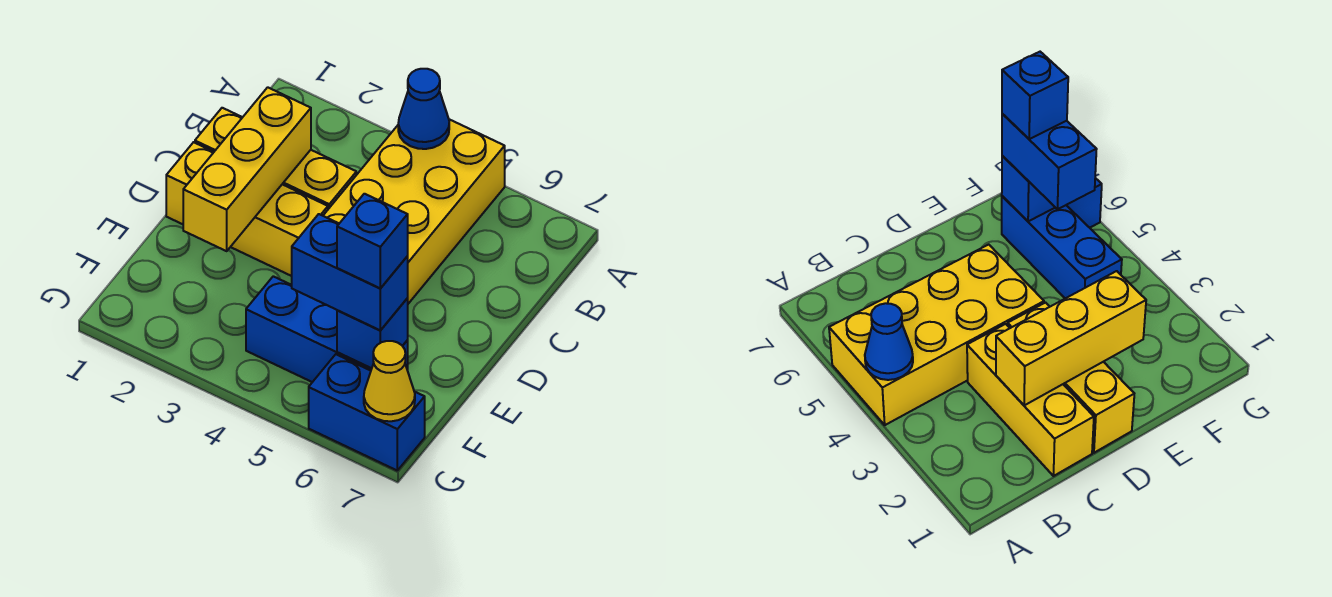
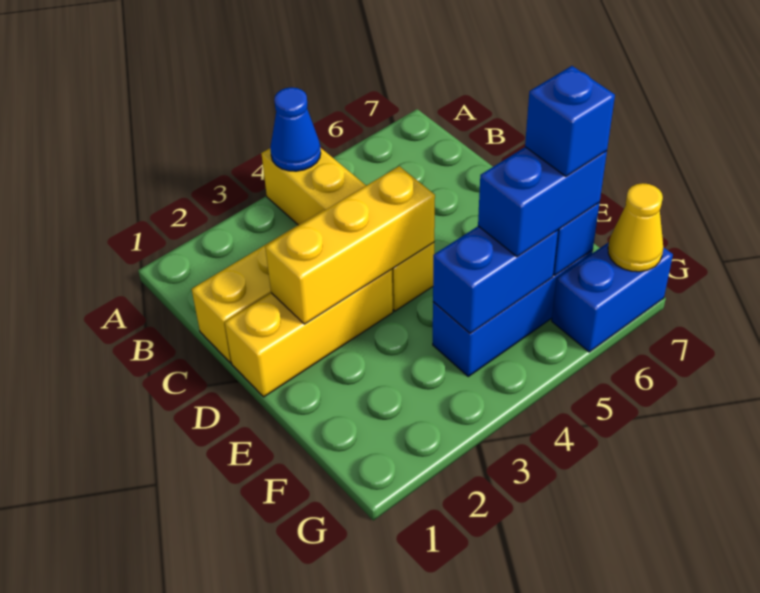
yellow 2x4 brick [323,119,505,304] -> yellow 1x4 brick [261,148,434,311]
yellow 1x3 brick [183,87,311,251] -> yellow 1x3 brick turned to [265,166,435,324]
none -> blue 1x2 brick [433,226,558,333]

